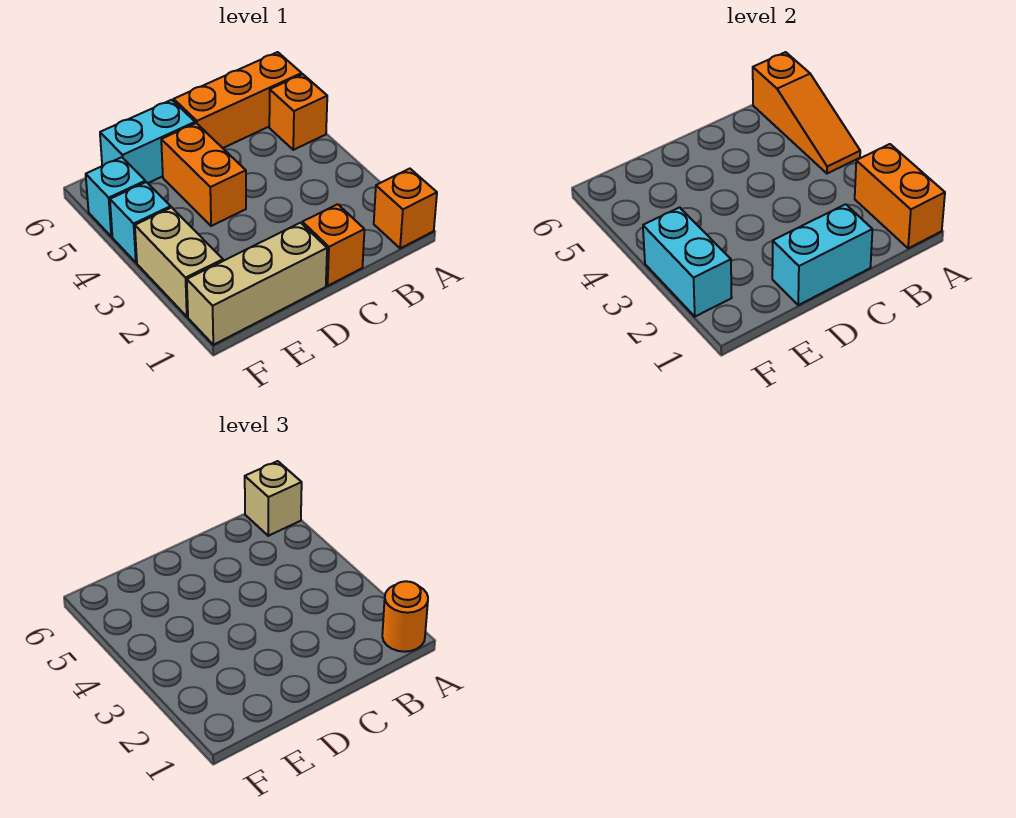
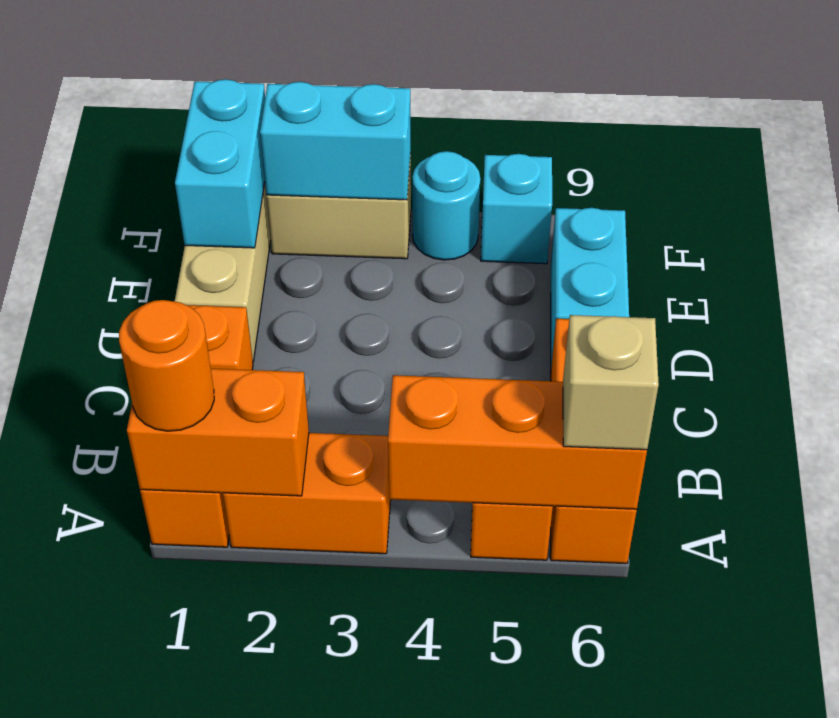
orange 1x3 slope [753,52,860,174] -> orange 1x3 brick [388,375,647,509]
cyan 1x2 brick [772,204,872,305] -> cyan 1x2 brick moved to [175,79,265,248]
orange 1x2 brick [161,123,246,226] -> orange 1x2 brick moved to [223,433,391,554]
cyan 1x1 brick [110,182,171,262] -> cyan 1x1 round brick [412,151,480,260]

